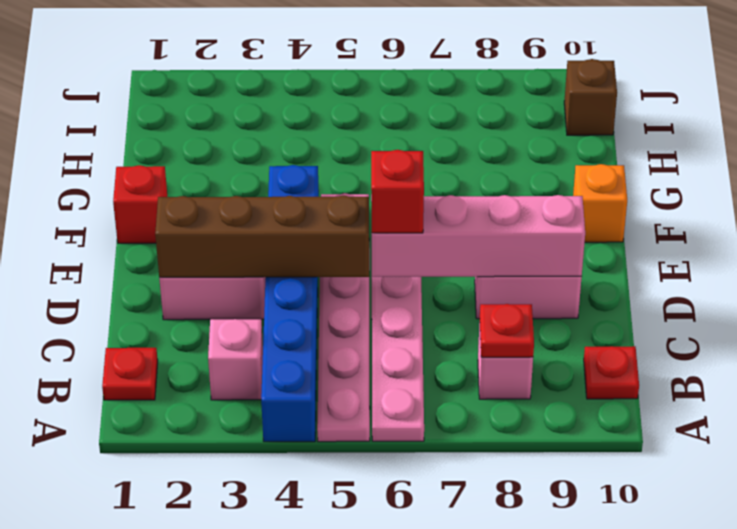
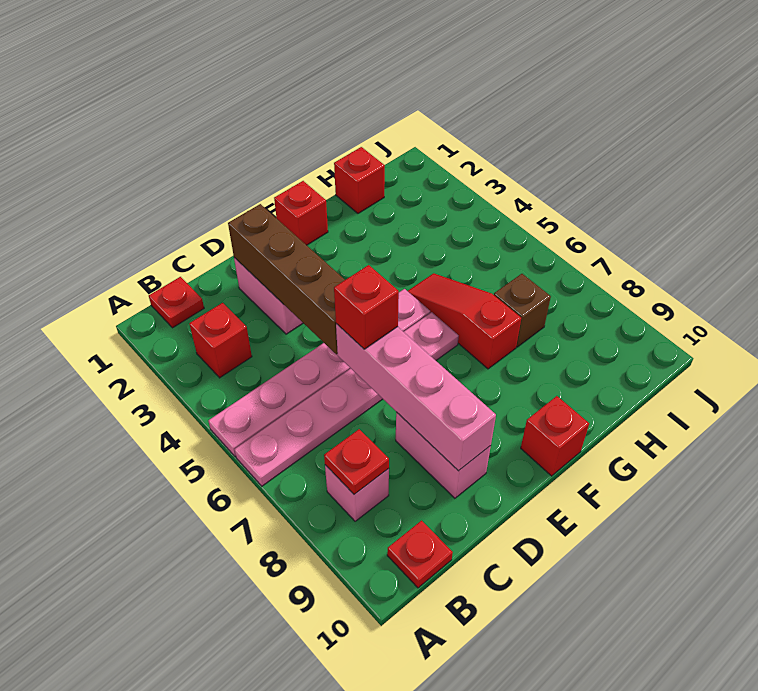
blue 1x6 brick [261,165,319,442] -> none
pink 1x1 brick [208,319,263,400] -> red 1x1 brick [189,303,252,378]
orange 1x1 brick [573,164,627,242] -> red 1x1 brick [521,396,589,476]
none -> red 1x3 slope [408,273,521,369]
none -> red 1x1 brick [334,147,385,213]
brown 1x1 brick [564,59,617,135] -> brown 1x1 brick moved to [494,274,551,347]

